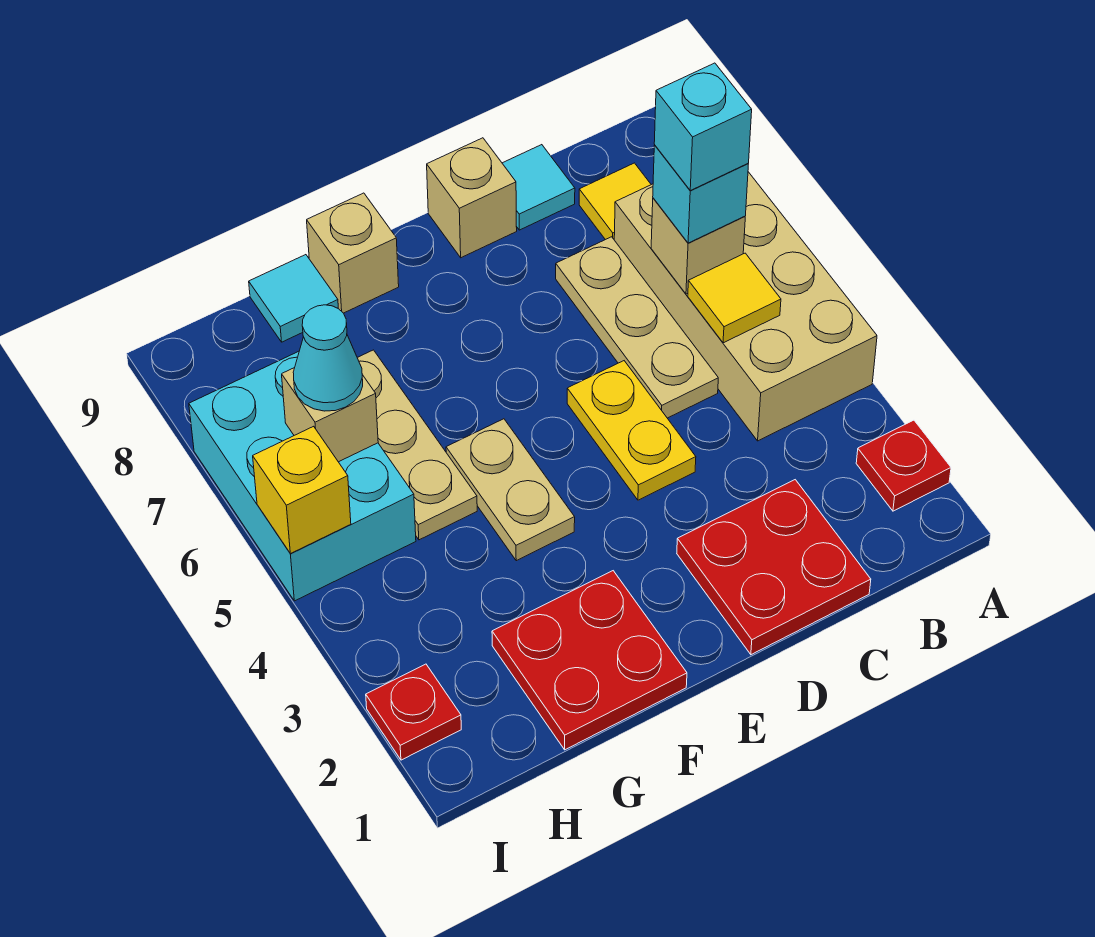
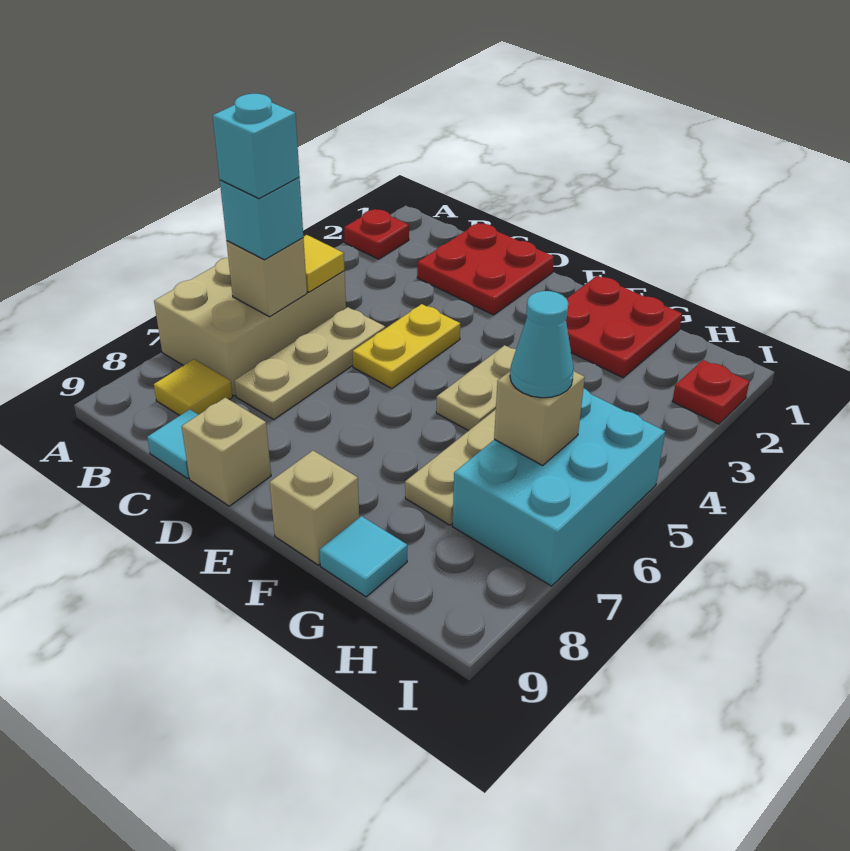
tan 2x4 brick [614,172,877,441] -> tan 2x3 brick [154,258,346,396]
yellow 1x1 brick [253,426,351,554] -> none

